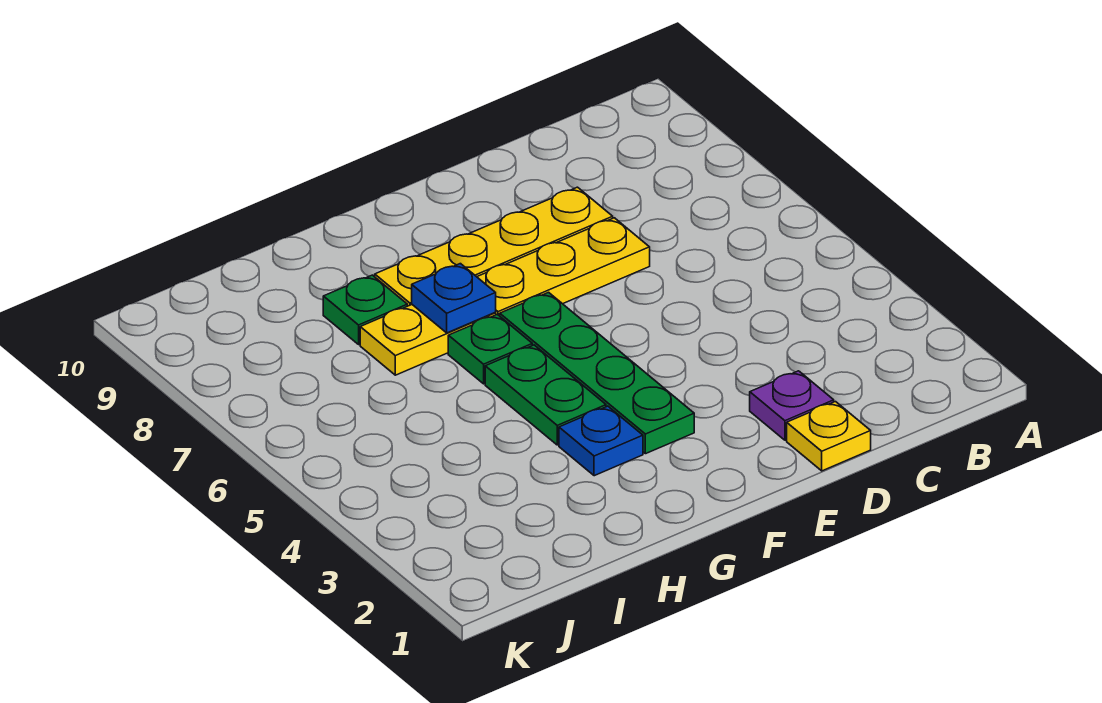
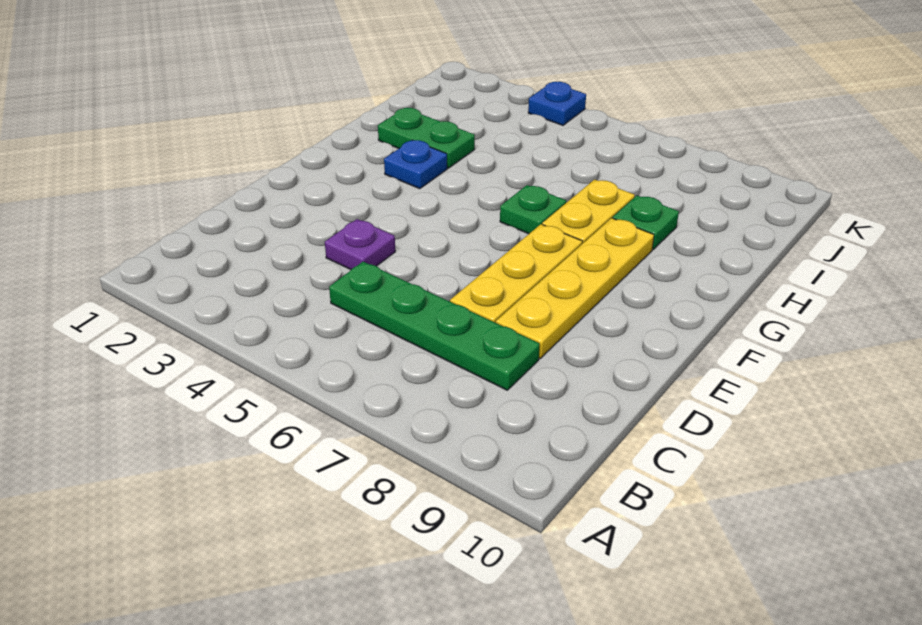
yellow 1x1 plate [787,402,871,471] -> none
purple 1x1 plate [750,371,834,440] -> purple 1x1 plate moved to [325,219,395,269]
green 1x4 plate [500,292,694,454] -> green 1x4 plate moved to [329,262,540,390]
green 1x2 plate [485,345,606,445] -> green 1x2 plate moved to [378,108,475,168]
blue 1x1 plate [412,264,496,333] -> blue 1x1 plate moved to [528,82,586,125]

